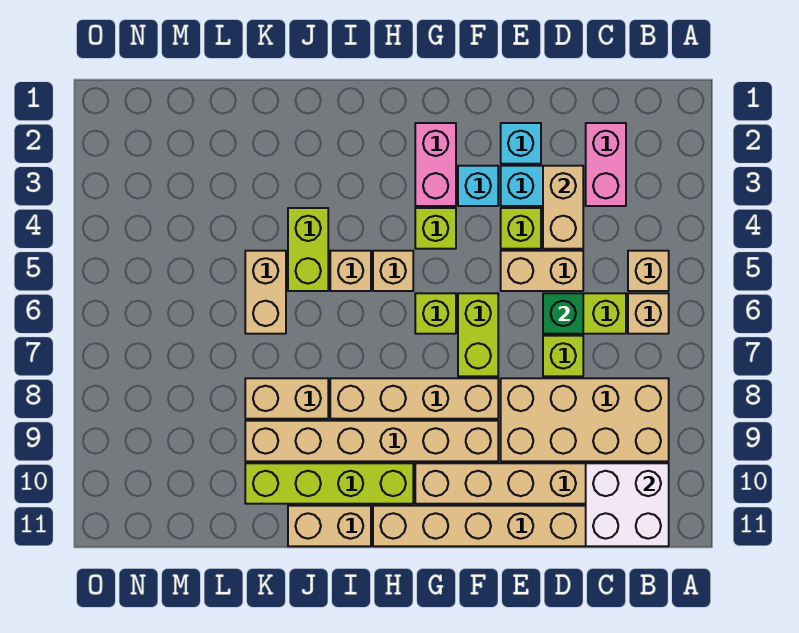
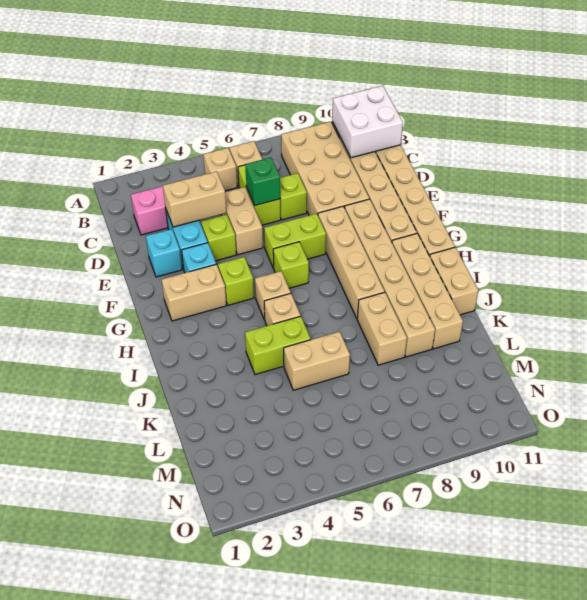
pink 1x2 brick [415,123,456,206] -> tan 1x2 brick [162,264,226,321]
lime 1x4 brick [245,463,413,504] -> tan 1x4 brick [392,233,463,349]

